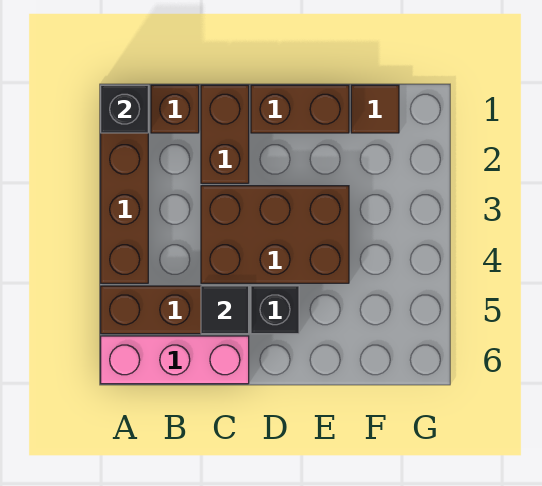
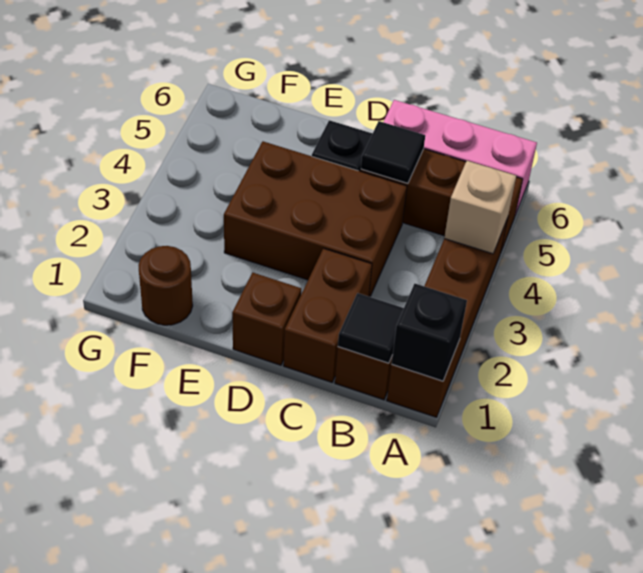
none -> tan 1x1 brick [444,161,516,254]
none -> black 1x1 tile [338,293,404,363]
brown 1x2 brick [251,85,349,133] -> brown 1x1 brick [232,272,301,365]
brown 1x1 tile [351,85,399,133] -> brown 1x1 round brick [138,246,193,325]

